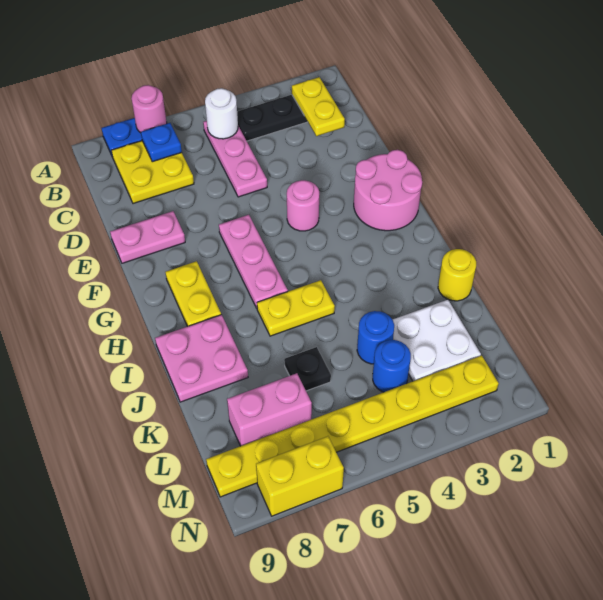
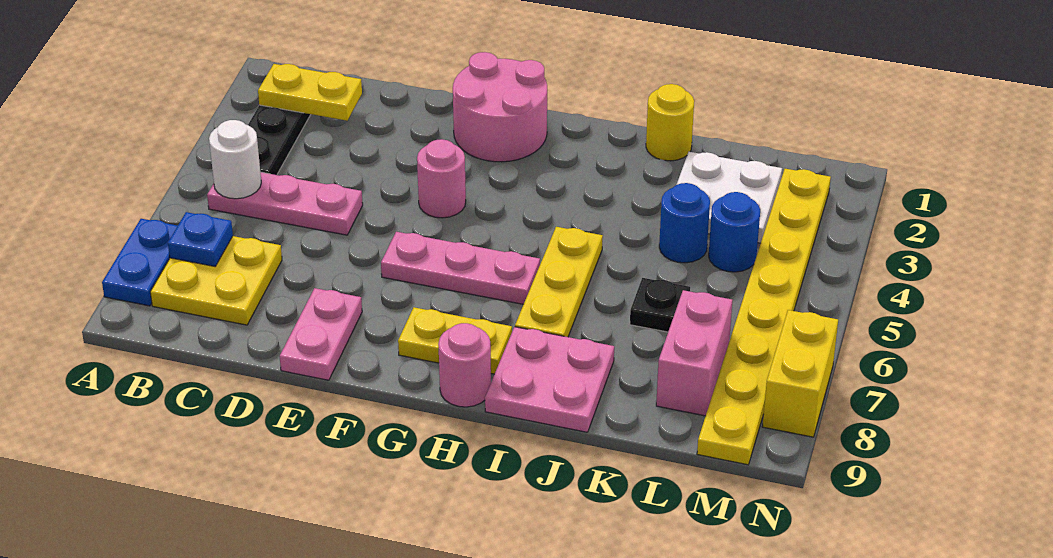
pink 1x1 round brick [131,85,167,133] -> pink 1x1 round brick moved to [438,323,491,407]
yellow 1x2 plate [257,280,335,336] -> yellow 1x3 plate [515,227,603,337]

